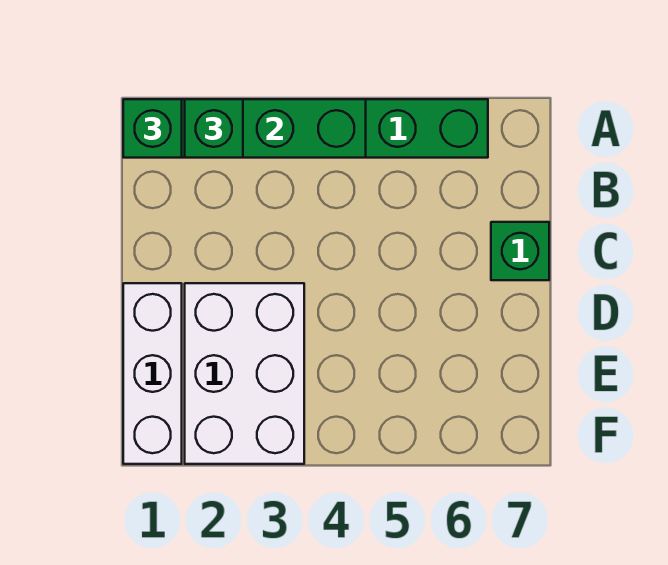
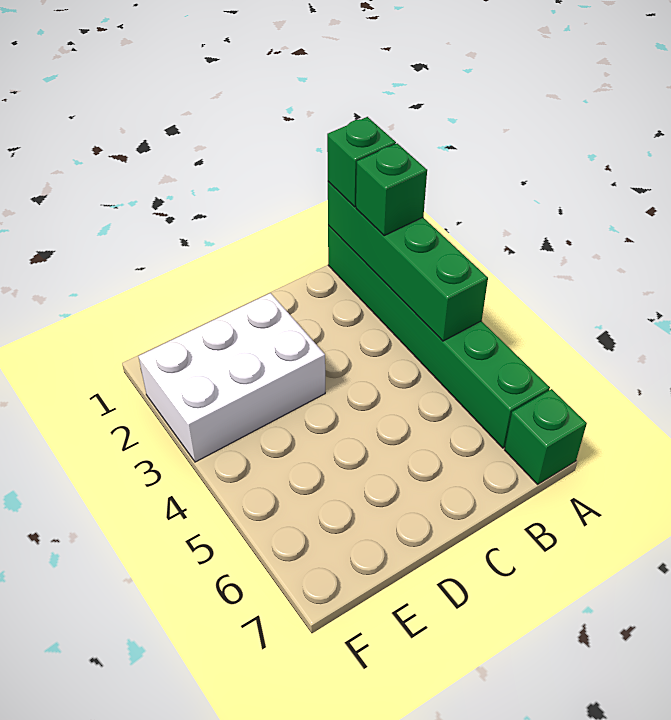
green 1x1 brick [491,222,549,280] -> green 1x1 brick moved to [505,389,587,484]
white 1x3 brick [123,283,182,464] -> none

